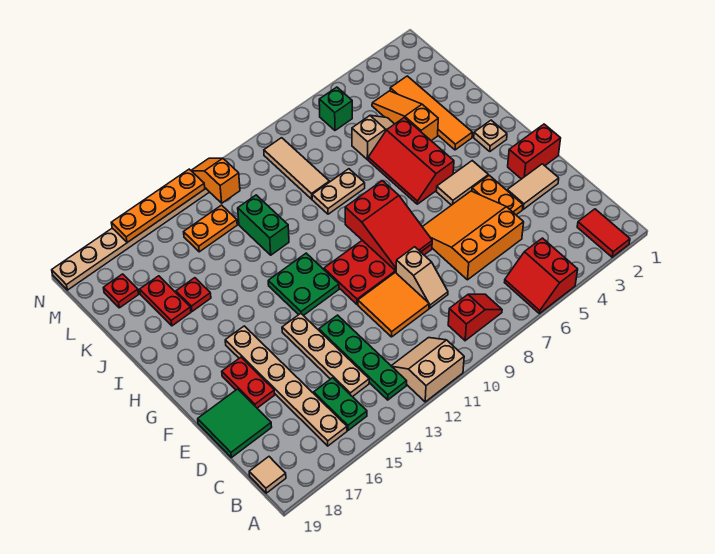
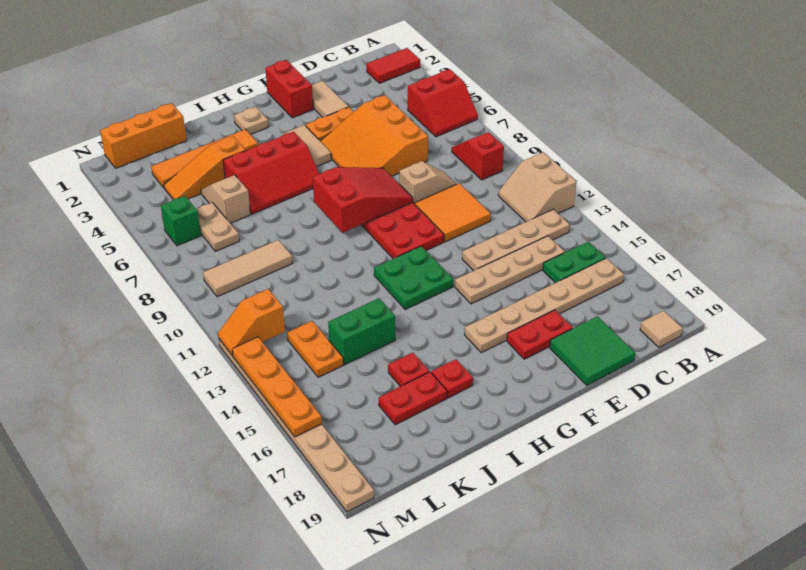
green 1x4 plate [319,315,407,400] -> tan 1x4 plate [462,209,570,271]
tan 1x2 plate [312,169,365,214] -> tan 1x2 plate moved to [196,202,239,251]
green 1x2 brick [238,195,289,255] -> green 1x2 brick moved to [328,298,395,364]
none -> orange 1x3 brick [100,103,187,168]
red 1x1 plate [104,274,139,308] -> red 1x1 plate moved to [431,359,473,398]

